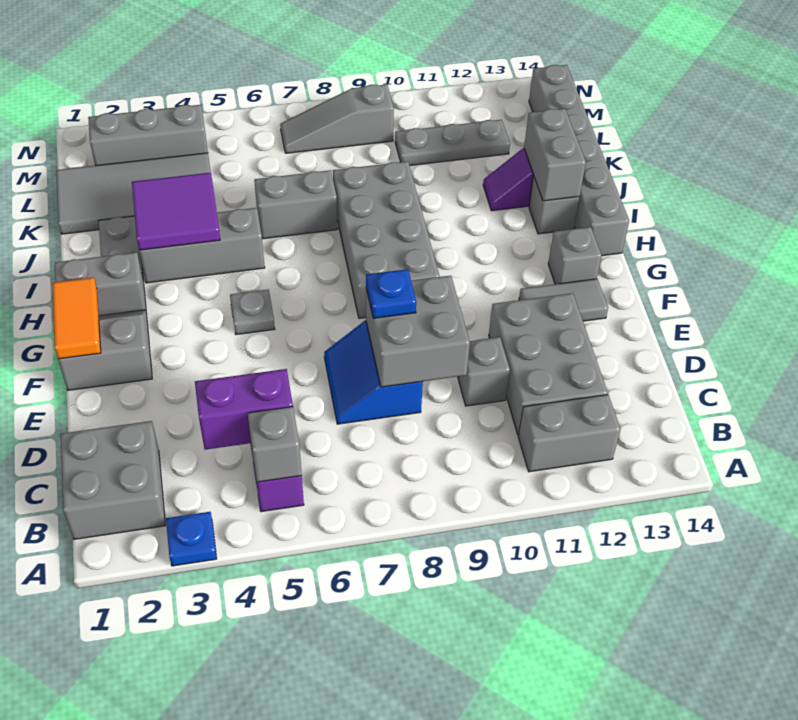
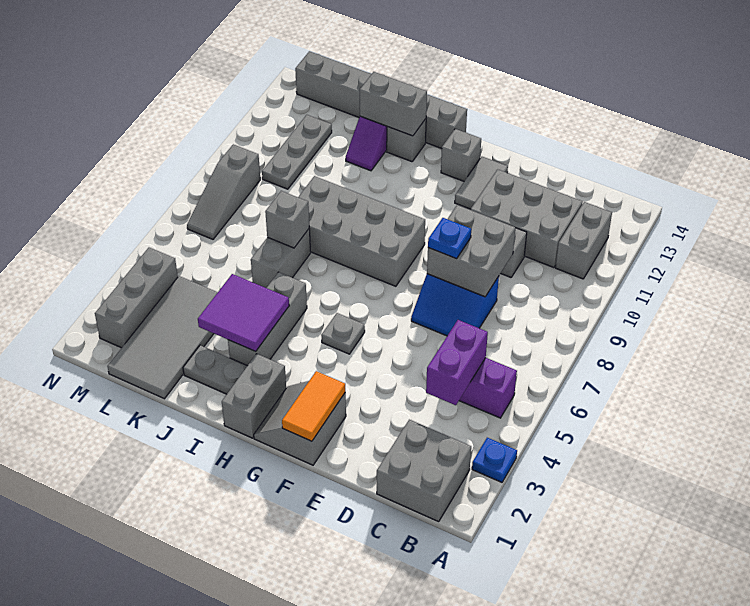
grey 1x1 brick [248,407,302,482] -> grey 1x1 brick moved to [265,191,309,248]
orange 1x2 tile [52,278,101,359] -> orange 1x2 tile turned to [282,371,345,441]

